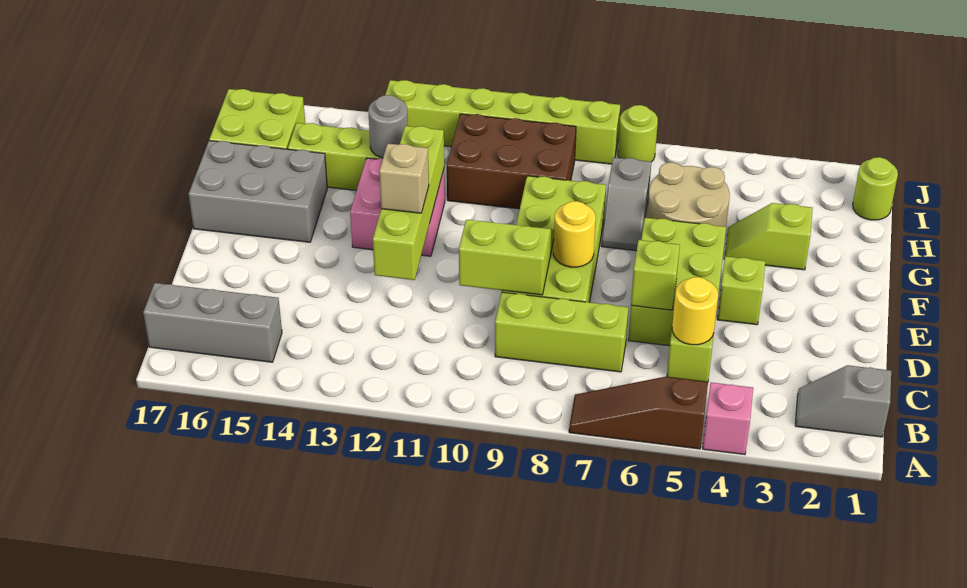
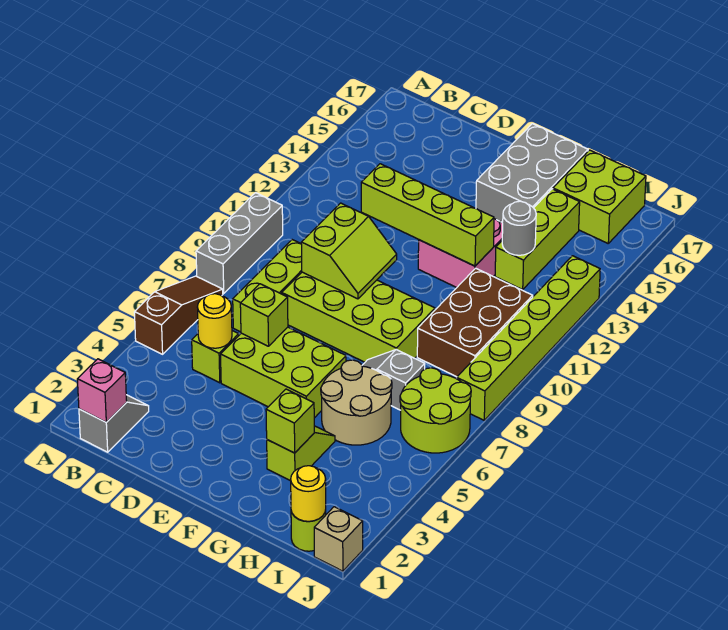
pink 1x1 brick [703,382,753,455] -> pink 1x1 brick moved to [77,359,127,422]
grey 1x3 brick [143,283,282,362] -> grey 1x3 brick moved to [196,193,283,293]
lime 1x1 brick [717,256,765,325] -> lime 1x1 brick moved to [266,389,314,453]
yellow 1x1 round brick [554,201,596,267] -> yellow 1x1 round brick moved to [291,466,326,521]
tan 1x1 brick [379,144,429,213] -> tan 1x1 brick moved to [314,507,363,571]
lime 1x1 round brick [618,105,658,162] -> lime 2x2 round brick [400,368,471,453]

